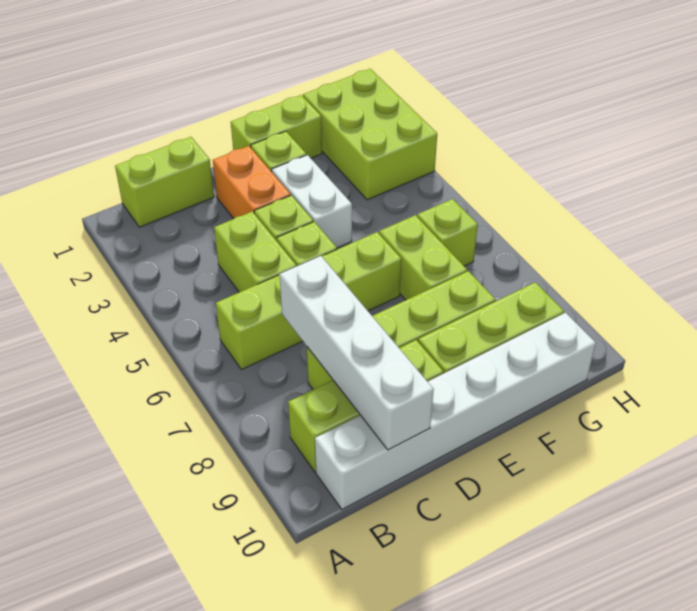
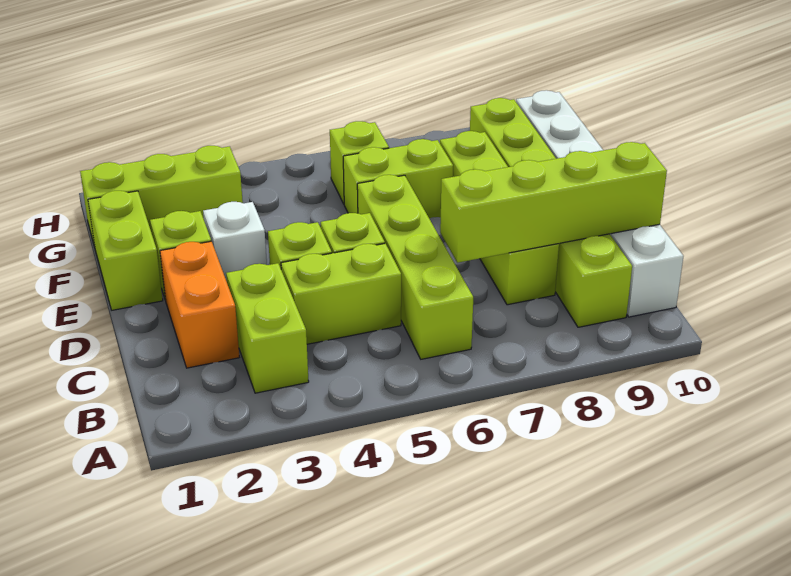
lime 1x2 brick [115,137,214,227] -> lime 1x2 brick moved to [226,263,309,393]
white 1x4 brick [279,256,434,450] -> lime 1x4 brick [440,142,667,263]
orange 1x2 brick [213,146,291,219] -> orange 1x2 brick turned to [160,241,239,368]
white 1x2 brick [272,155,352,248] -> white 1x1 brick [203,202,267,282]
lime 2x3 brick [303,69,437,200] -> lime 1x3 brick [80,146,243,247]

